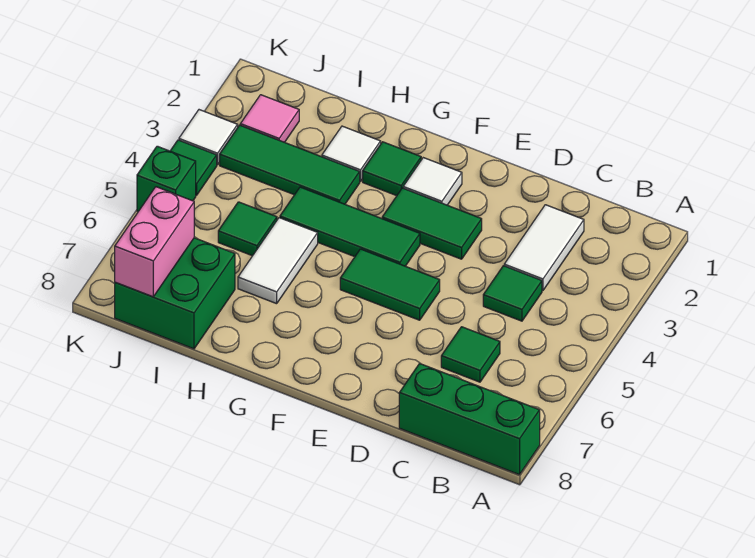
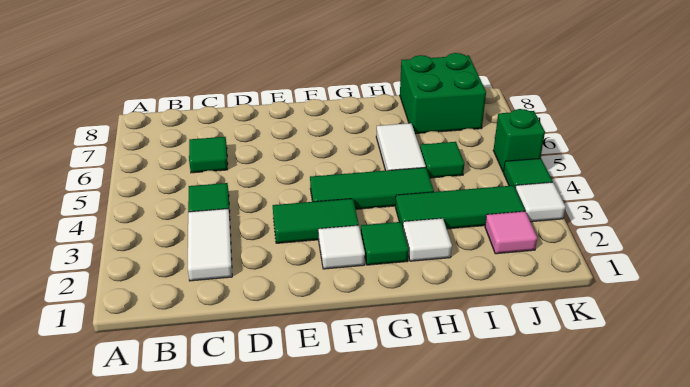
green 1x3 brick [399,364,540,475] -> none
green 1x2 tile [340,249,440,320] -> none
pink 1x2 brick [115,187,194,297] -> none

